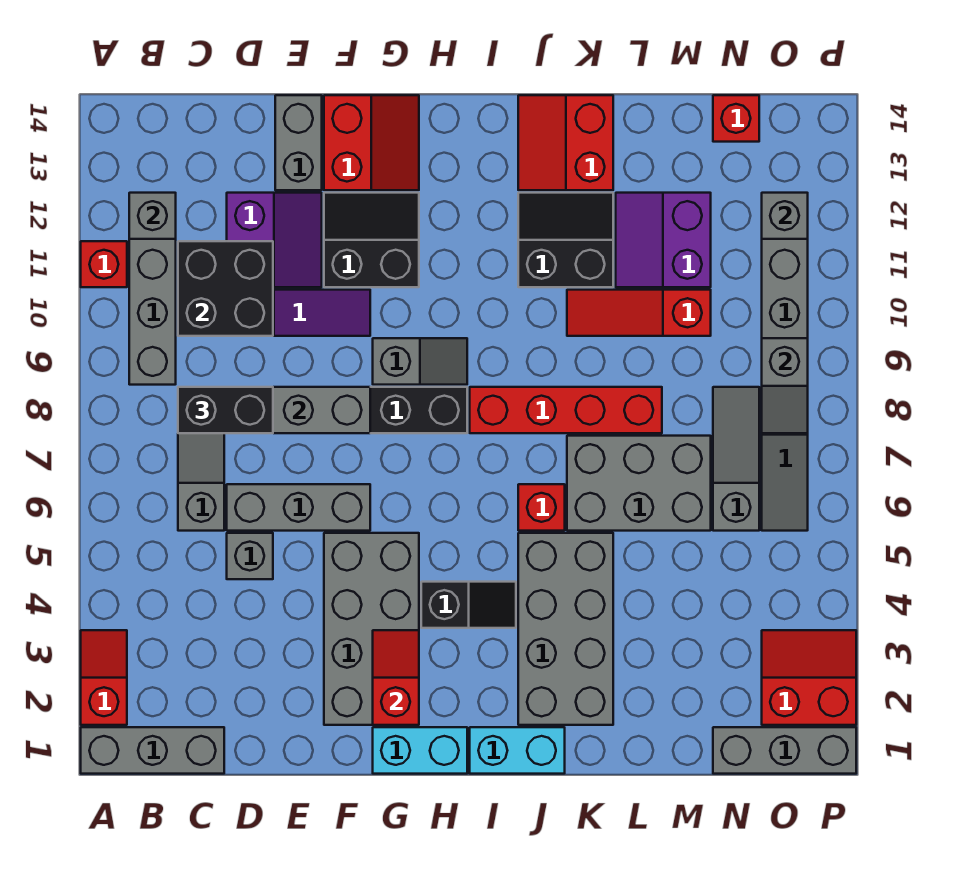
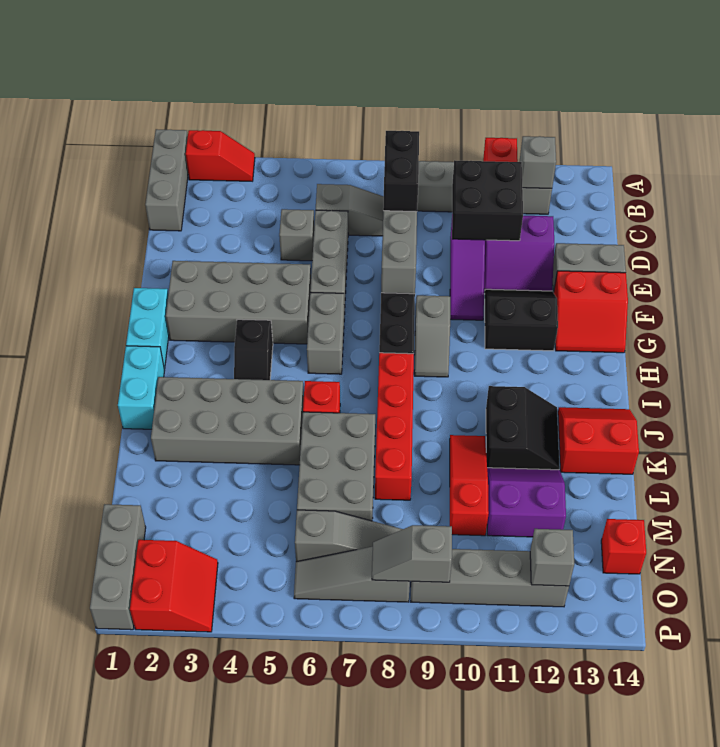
black 2x2 slope [324,193,419,287] -> black 2x2 slope turned to [485,289,558,351]
red 1x2 slope [373,630,419,725] -> none
none -> grey 1x2 brick [307,293,344,374]

